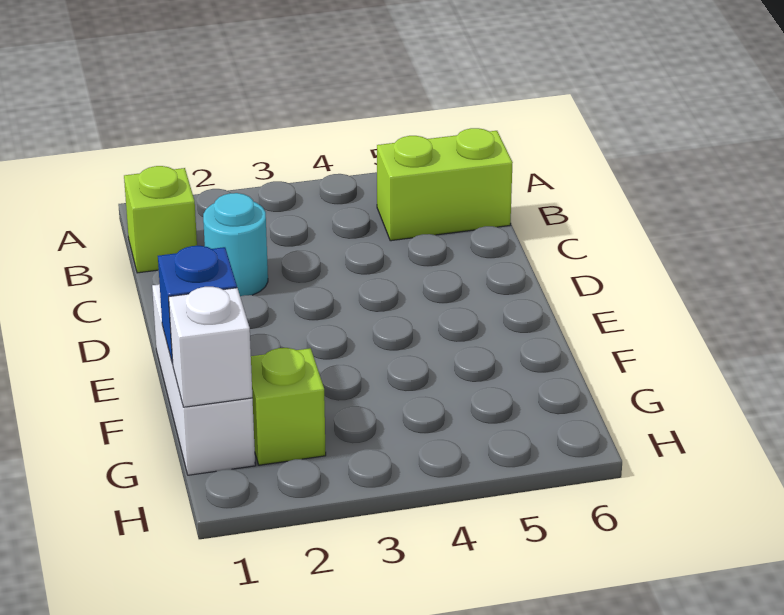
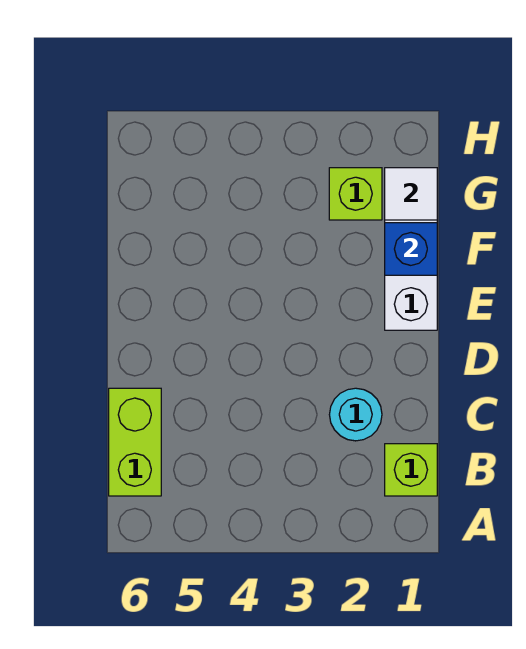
lime 1x2 brick [377,128,513,241] -> lime 1x2 brick turned to [109,388,161,496]
white 1x1 brick [169,287,252,407] -> white 1x1 tile [385,168,437,220]

